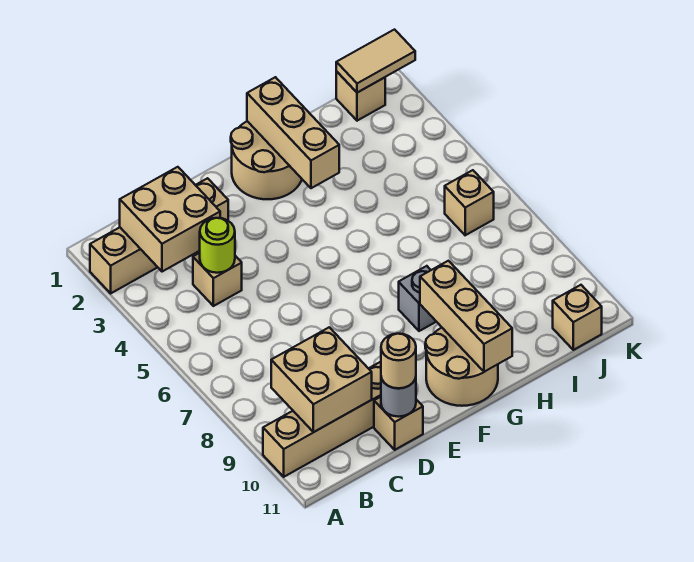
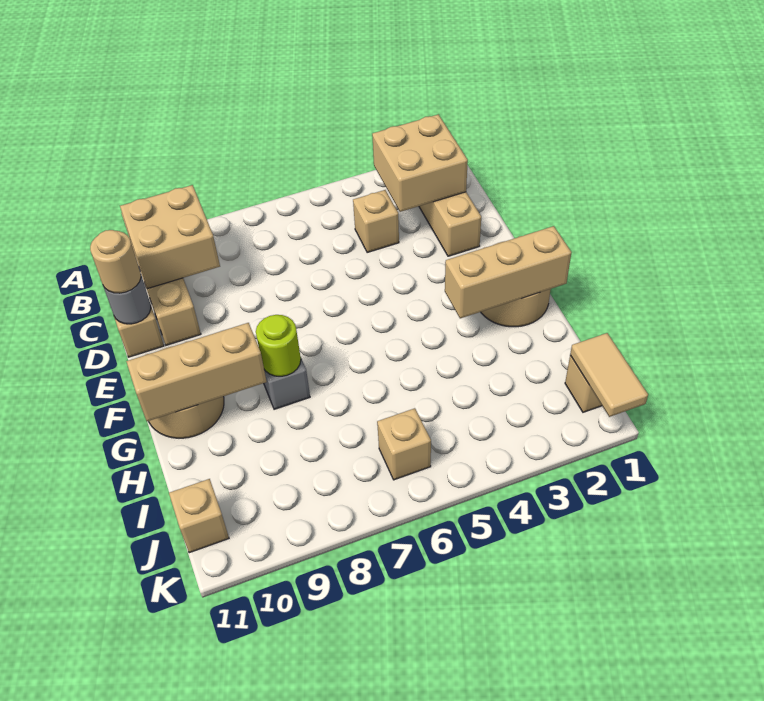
lime 1x1 round brick [200,218,235,273] -> lime 1x1 round brick moved to [256,315,301,376]

